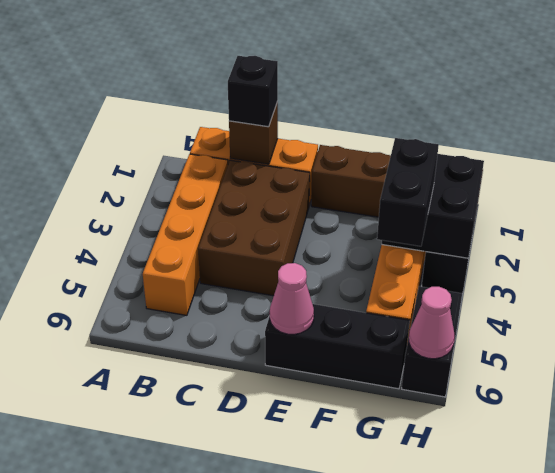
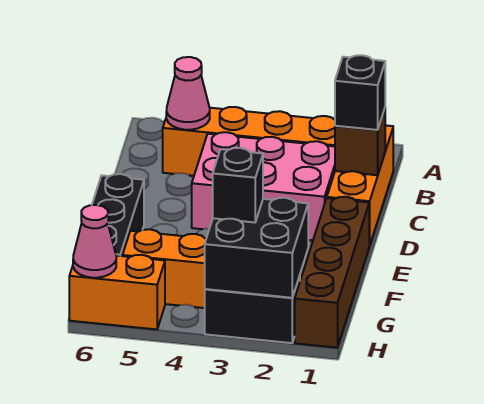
brown 2x3 brick [198,160,310,296] -> pink 2x3 brick [192,132,335,240]
pink 1x1 cone [270,263,314,334] -> pink 1x1 cone moved to [166,57,210,130]
black 1x2 brick [377,138,439,246] -> black 1x1 brick [213,148,263,222]
black 1x2 brick [402,286,462,397] -> orange 1x2 brick [69,255,165,329]

